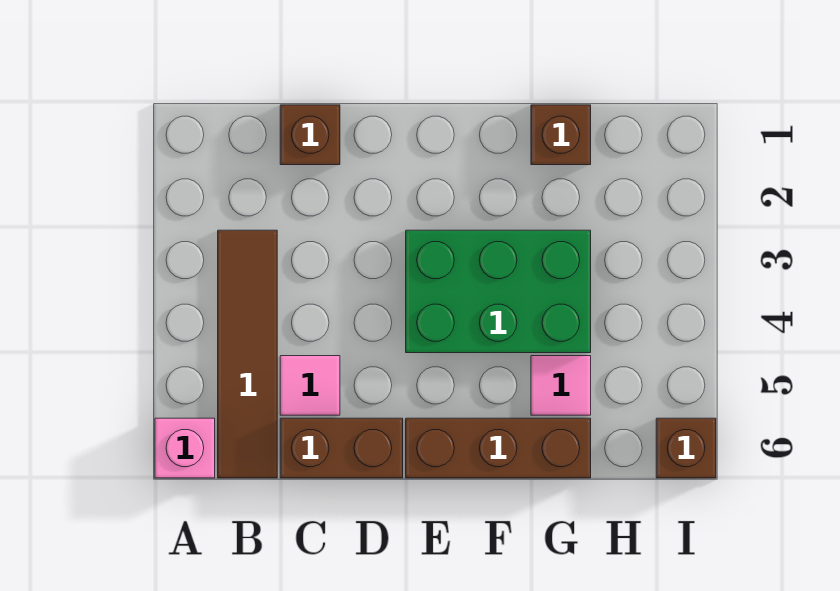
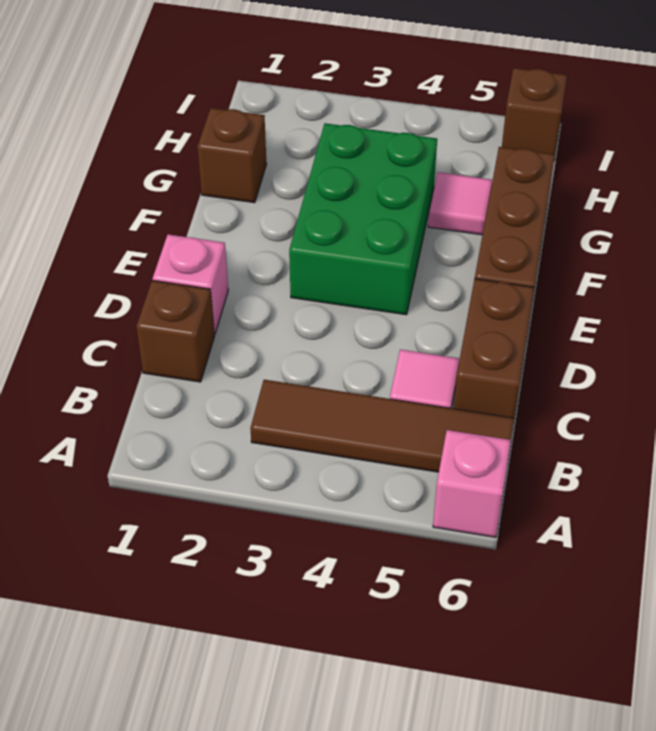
none -> pink 1x1 brick [153,234,228,334]

